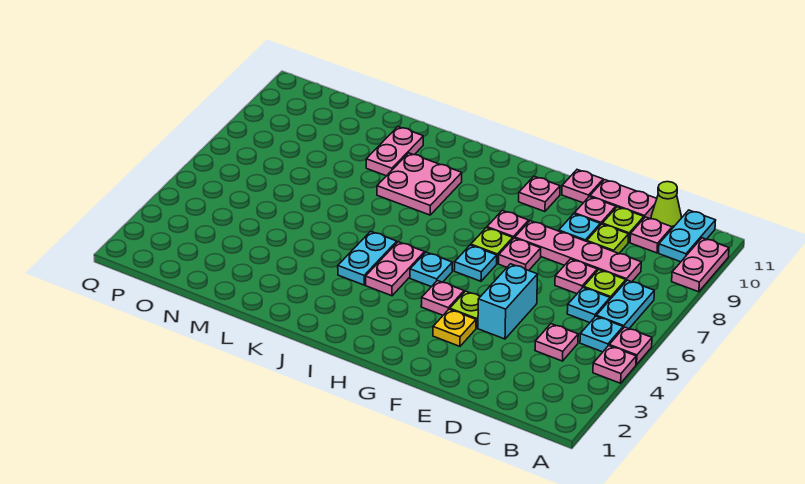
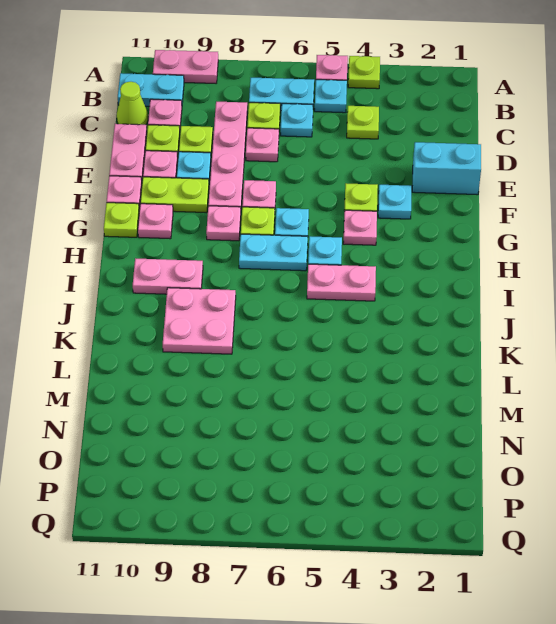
pink 1x1 plate [593,346,636,383] -> lime 1x1 plate [348,56,380,89]
pink 1x1 plate [535,324,578,361] -> lime 1x1 plate [347,106,379,139]
cyan 1x2 brick [478,264,538,339] -> cyan 1x2 brick moved to [412,142,481,195]
yellow 1x1 plate [433,309,476,346] -> cyan 1x1 plate [378,185,411,219]
none -> lime 1x2 plate [140,177,209,213]
none -> lime 1x1 plate [104,203,139,237]
cyan 1x2 plate [338,231,397,285] -> cyan 1x2 plate moved to [239,234,308,271]
pink 1x2 plate [366,127,423,176] -> pink 1x2 plate moved to [133,258,203,294]

